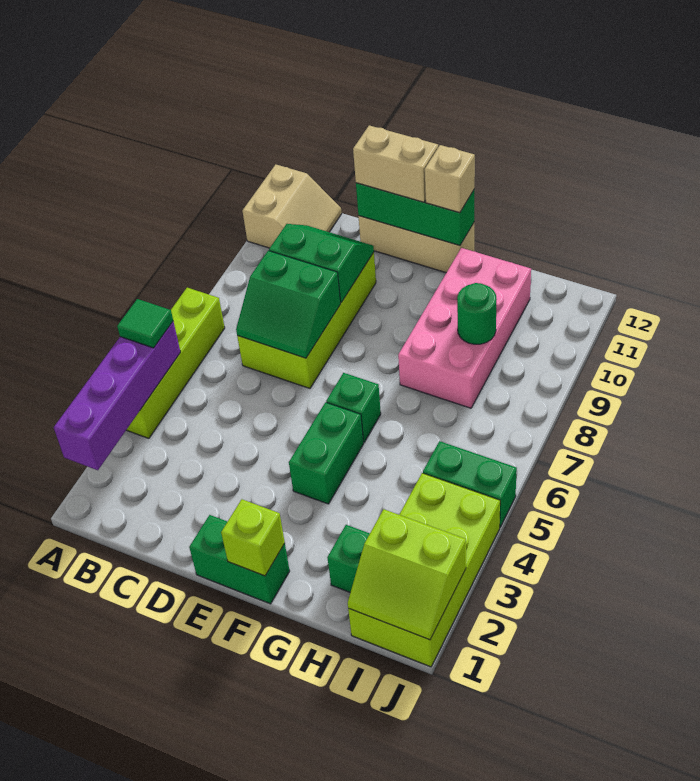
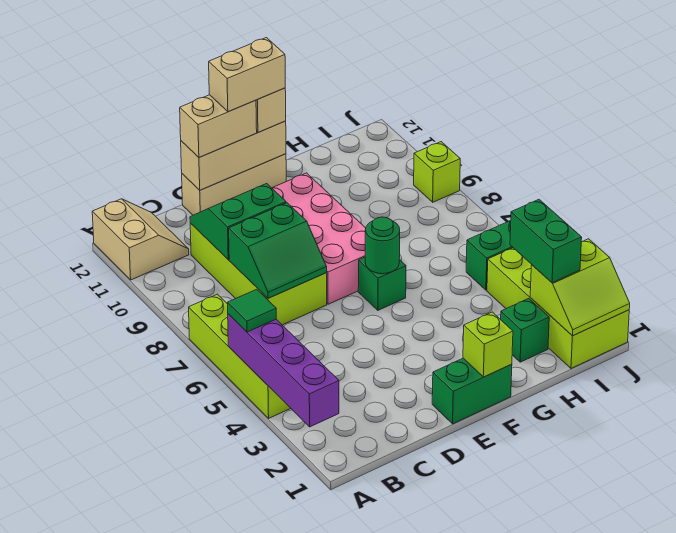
green 1x3 brick [356,183,474,246] -> tan 1x3 brick [181,121,286,190]
none -> tan 1x2 brick [209,38,285,112]
green 1x2 brick [289,402,364,504] -> green 1x2 brick moved to [510,200,582,283]
pink 2x4 brick [398,248,531,408] -> pink 2x4 brick moved to [272,173,366,304]
green 1x1 round brick [457,283,496,344] -> green 1x1 round brick moved to [365,217,400,274]
none -> lime 1x1 brick [414,142,460,202]

